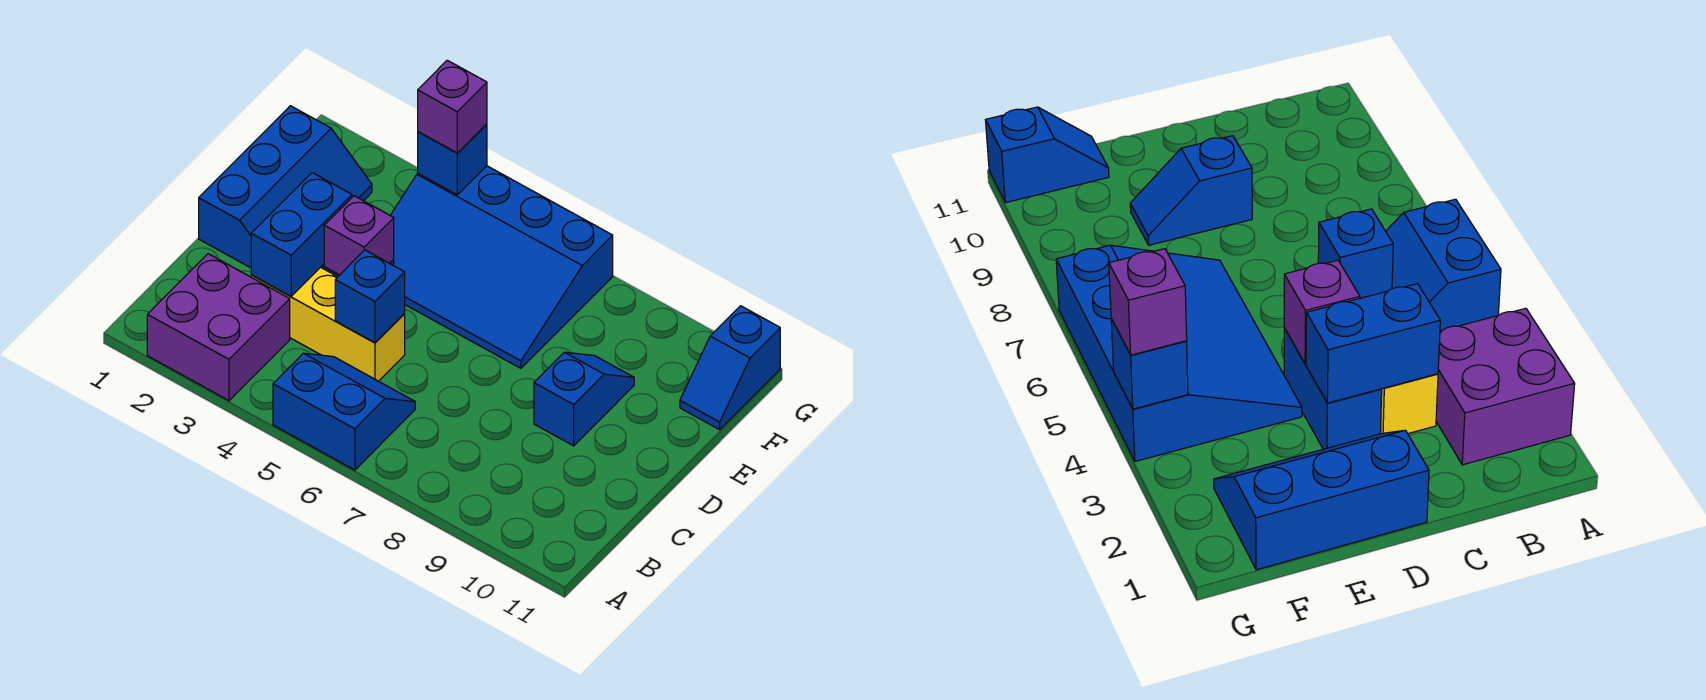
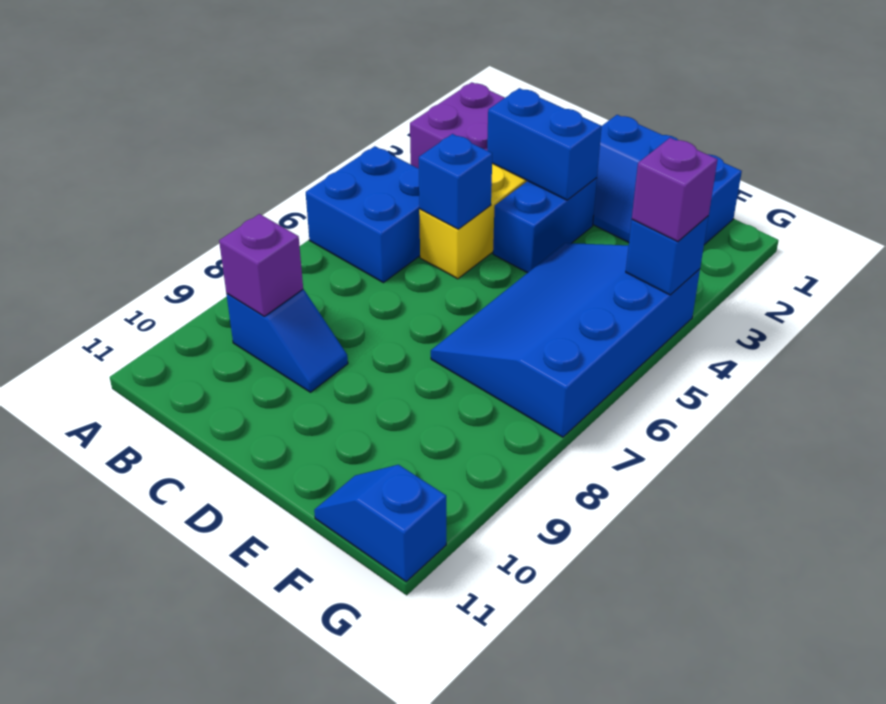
blue 2x2 slope [273,353,415,470] -> blue 2x2 brick [306,146,420,283]
purple 1x1 brick [324,196,394,275] -> purple 1x1 brick moved to [219,214,303,316]
blue 1x2 slope [534,352,634,446] -> blue 1x2 slope moved to [226,290,348,392]

